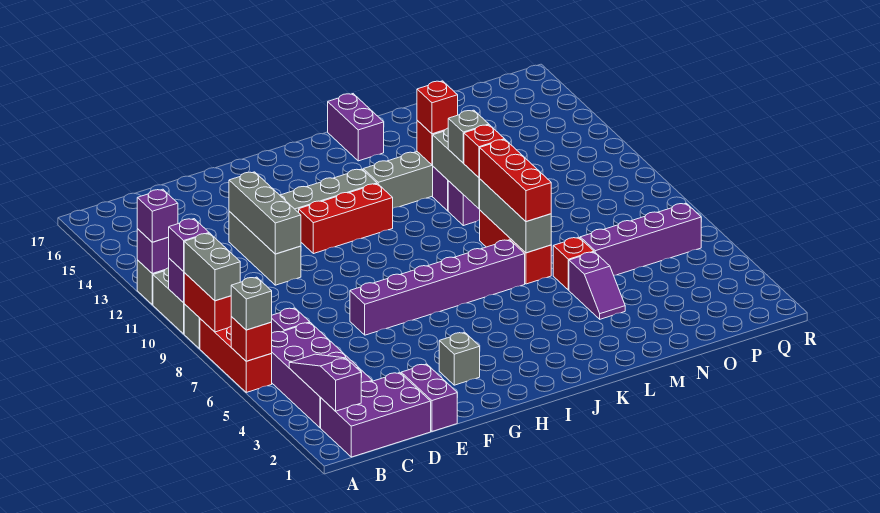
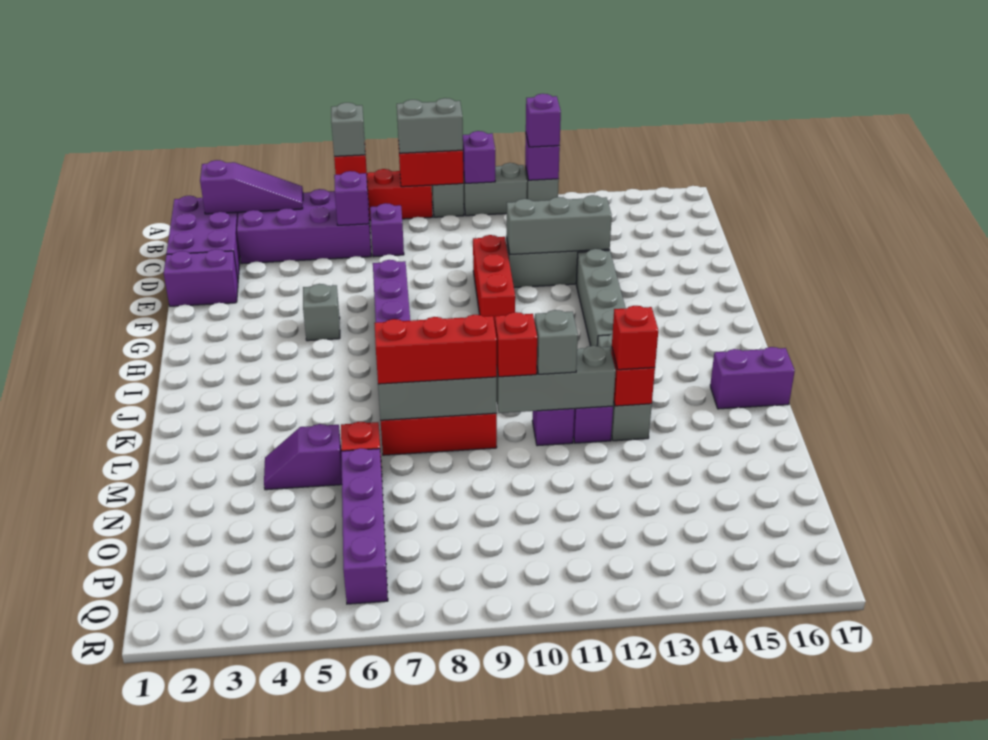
purple 1x1 brick [169,219,209,271] -> purple 1x1 brick moved to [334,171,369,225]
grey 1x1 brick [439,332,480,385] -> grey 1x1 brick moved to [303,284,340,341]
red 1x3 brick [299,184,393,254] -> red 1x3 brick moved to [473,235,515,325]

